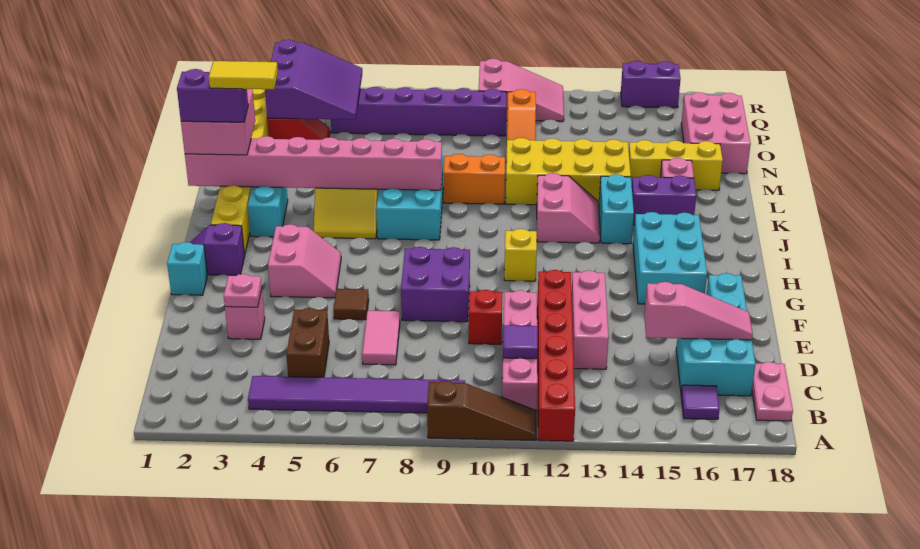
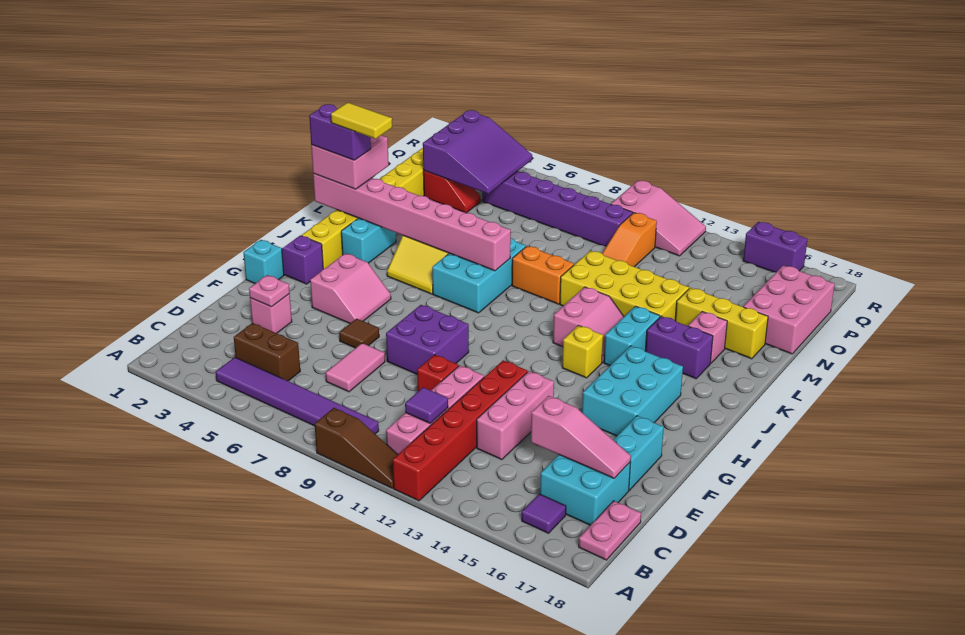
brown 1x2 brick [286,308,329,377] -> brown 1x2 brick turned to [234,323,300,381]
yellow 1x1 brick [504,229,537,281] -> yellow 1x1 brick moved to [562,325,603,378]

